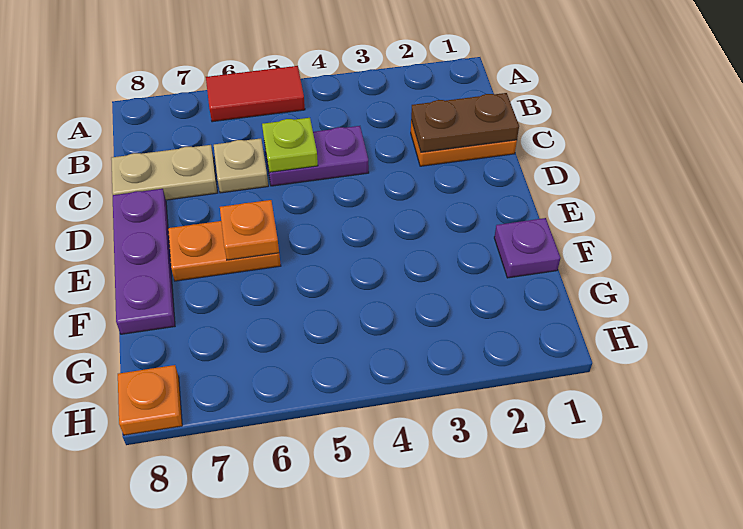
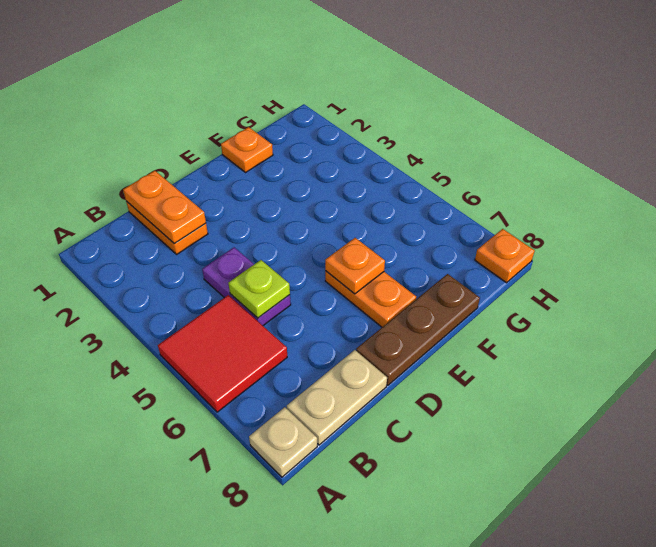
red 1x2 tile [206,66,305,122] -> red 2x2 tile [158,295,287,412]
brown 1x2 plate [411,93,519,152] -> orange 1x2 plate [123,171,206,244]
tan 1x1 plate [214,138,268,193] -> tan 1x1 plate moved to [249,407,317,477]
tan 1x2 plate [111,145,217,200] -> tan 1x2 plate turned to [287,350,387,445]
purple 1x3 plate [113,189,175,334] -> brown 1x3 plate [356,274,480,385]
purple 1x1 plate [494,218,560,278] -> orange 1x1 plate [221,127,273,172]

